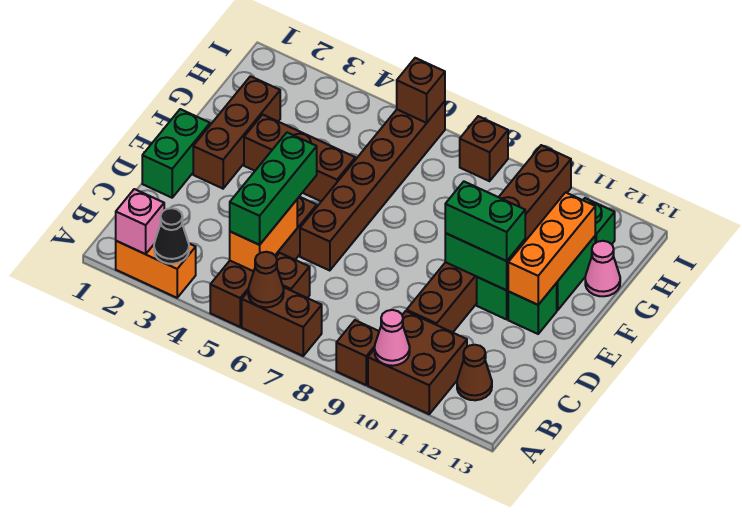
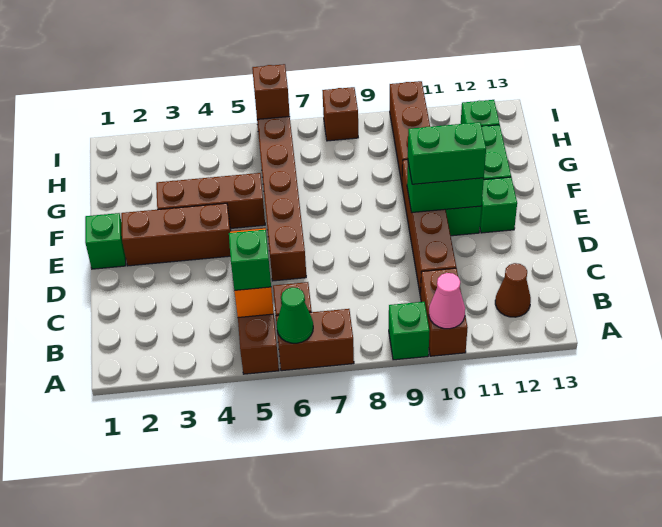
orange 1x2 brick [116,241,196,298] -> none
pink 1x1 brick [116,189,164,254] -> none
black 1x1 cone [154,208,189,264] -> none
brown 1x1 cone [248,252,284,307] -> green 1x1 cone [277,287,313,343]
brown 1x1 brick [336,320,379,385] -> green 1x1 brick [389,302,430,360]
brown 2x2 brick [368,311,467,414] -> brown 1x2 brick [420,268,468,356]
green 1x3 brick [230,133,317,245] -> green 1x1 brick [229,230,271,290]
green 1x2 brick [142,109,210,198] -> green 1x1 brick [85,213,126,269]
brown 1x3 brick [193,76,280,189] -> brown 1x3 brick turned to [121,203,231,266]
orange 1x3 brick [508,192,595,305] -> none
pink 1x1 cone [585,241,620,296] -> none

